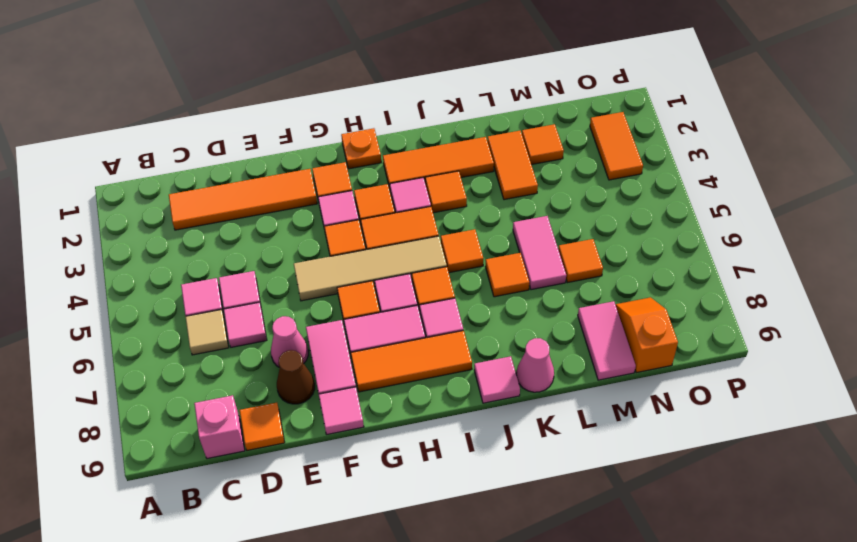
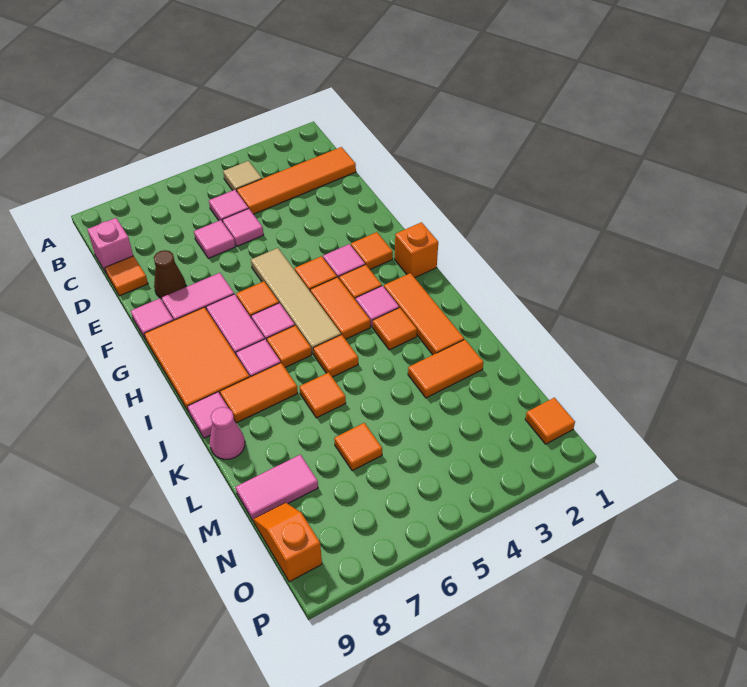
orange 1x4 tile [169,169,317,230] -> orange 1x4 tile turned to [237,147,356,214]
tan 1x1 tile [185,310,229,355] -> tan 1x1 tile moved to [223,161,262,191]
pink 1x1 cone [271,316,308,367] -> none
orange 1x3 tile [351,331,472,392] -> orange 2x3 tile [144,307,249,412]
orange 1x1 plate [341,128,381,169] -> orange 1x1 brick [395,222,438,278]
pink 1x2 tile [513,216,566,290] -> none
orange 1x1 tile [522,124,564,165] -> orange 1x1 tile moved to [525,398,575,444]
orange 1x2 slope [615,297,678,373] -> orange 1x2 slope turned to [253,502,322,582]
orange 1x2 tile [590,112,643,180] -> orange 1x2 tile moved to [220,363,298,423]

